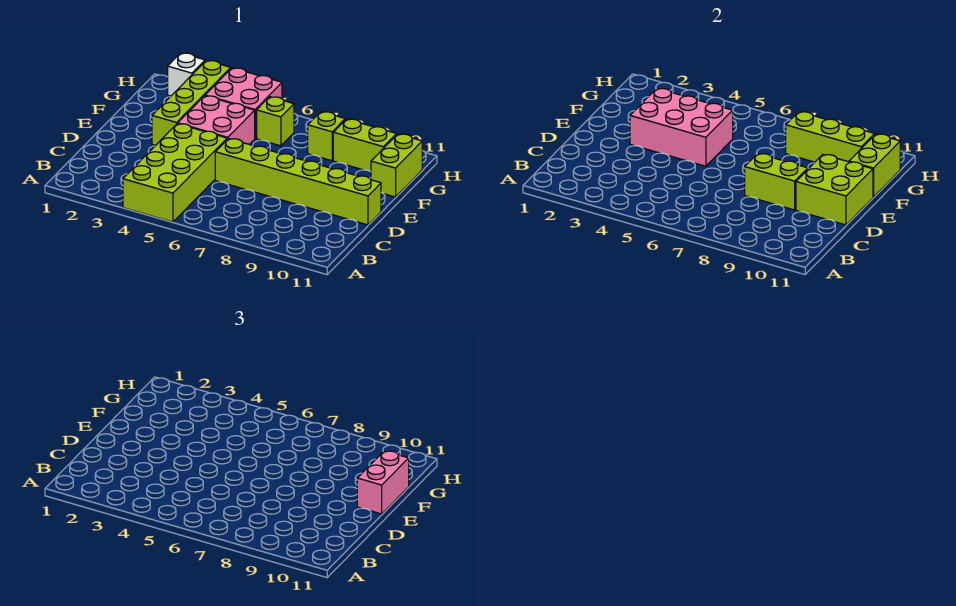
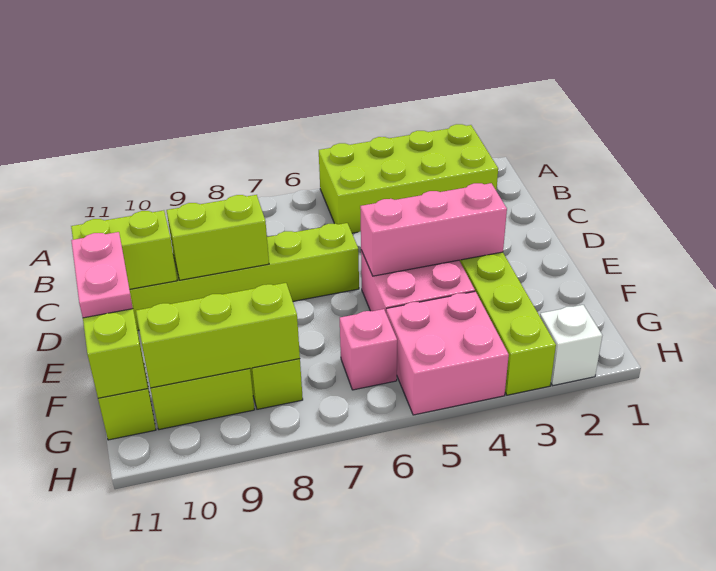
lime 2x4 brick [123,124,227,222] -> lime 2x4 brick turned to [319,124,498,233]
lime 2x2 brick [796,155,873,225] -> lime 1x2 brick [71,210,177,289]
pink 2x3 brick [630,88,733,166] -> pink 1x3 brick [360,183,507,276]
pink 1x2 brick [357,451,409,514] -> pink 1x2 plate [71,232,133,318]
lime 1x1 brick [257,97,294,146] -> pink 1x1 brick [340,309,397,390]

